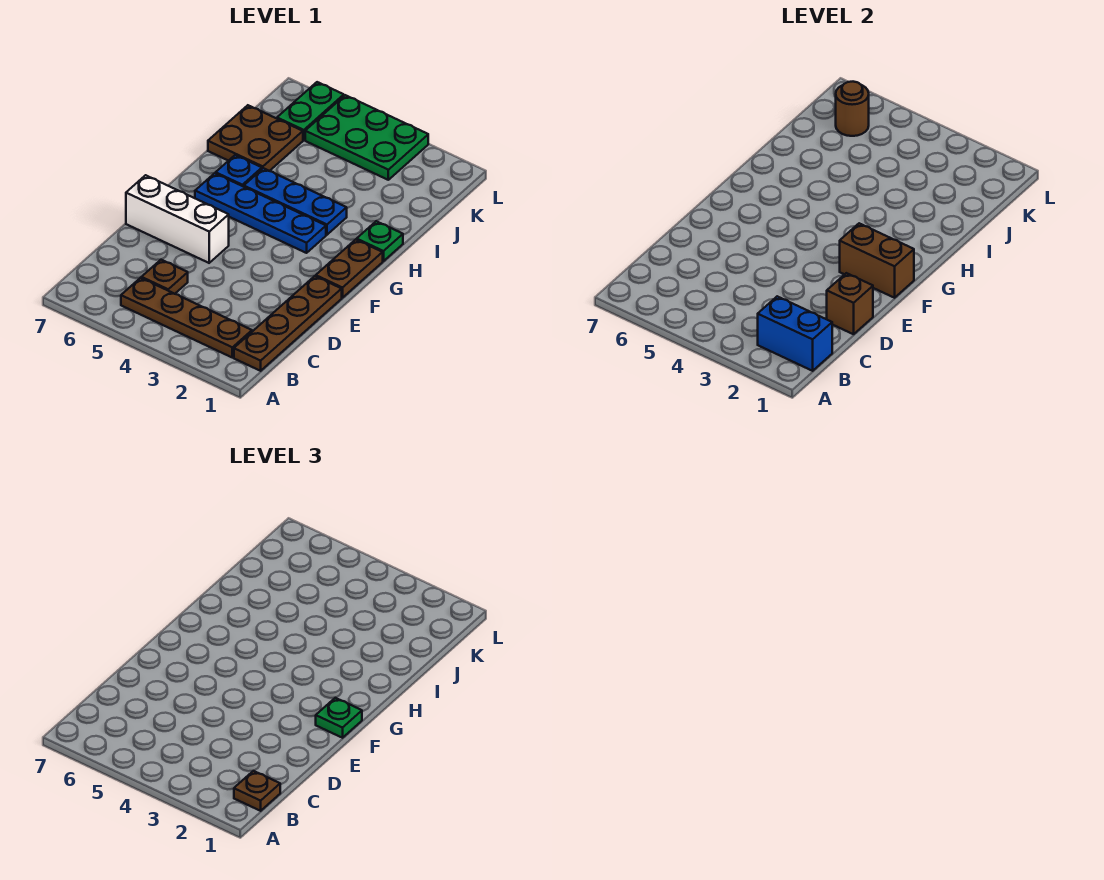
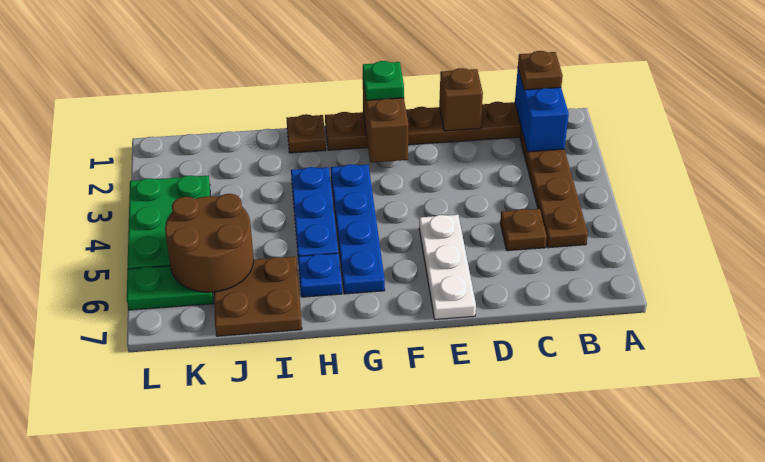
white 1x3 brick [126,175,229,263] -> white 1x3 plate [419,215,476,319]
green 1x1 plate [357,221,403,261] -> brown 1x1 plate [287,114,326,153]
brown 1x1 round brick [836,82,869,136] -> brown 2x2 round brick [165,194,254,292]

